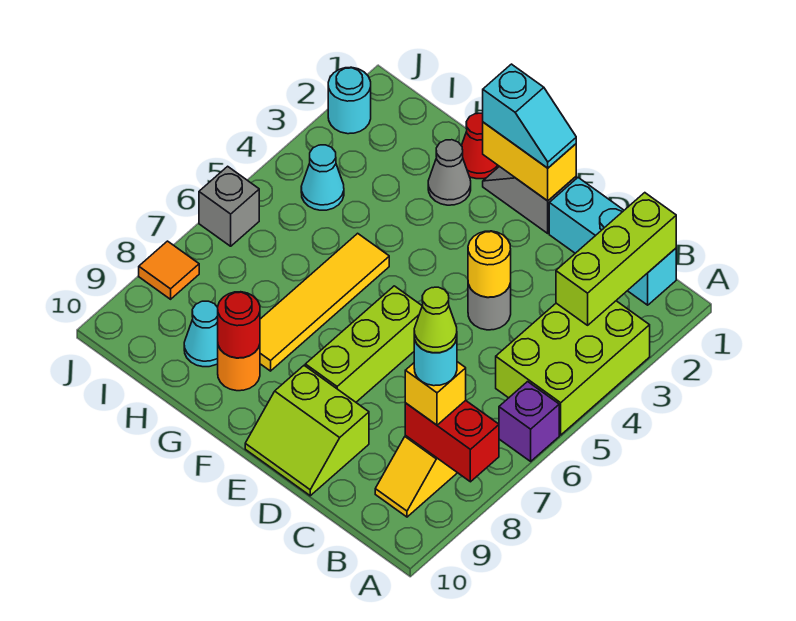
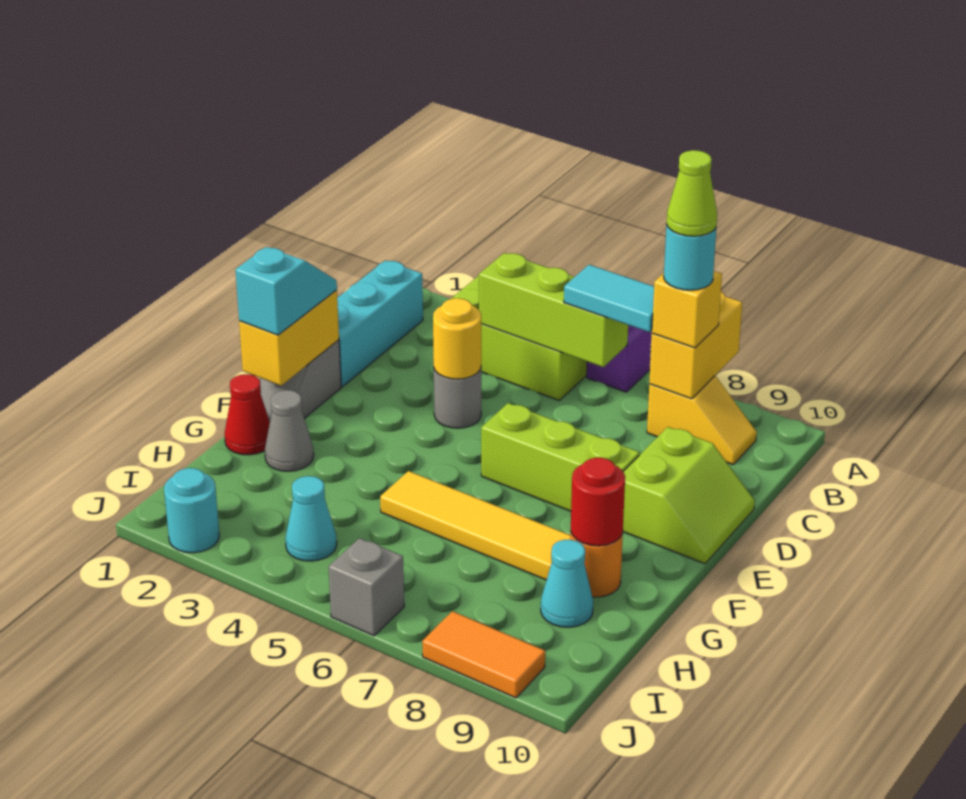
red 1x2 brick [405,400,499,482] -> yellow 1x2 brick [649,292,742,399]
lime 1x3 brick [556,193,676,325] -> lime 1x3 brick moved to [479,253,628,367]
none -> cyan 1x2 tile [564,265,654,332]
orange 1x1 tile [139,241,199,299] -> orange 1x2 tile [422,611,545,698]

